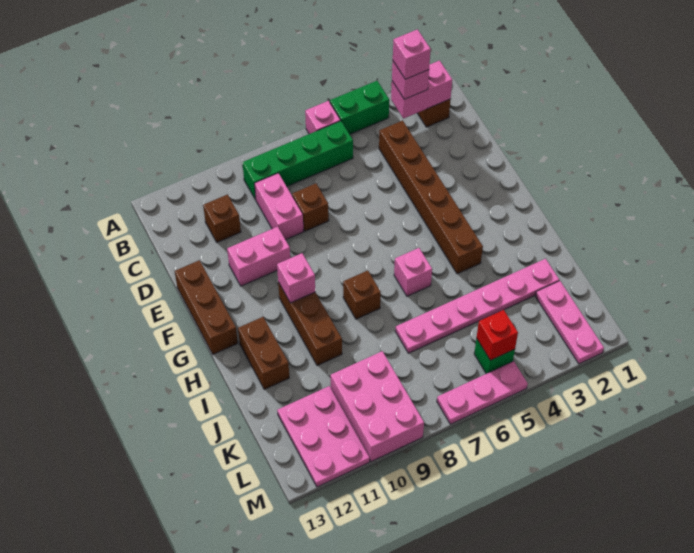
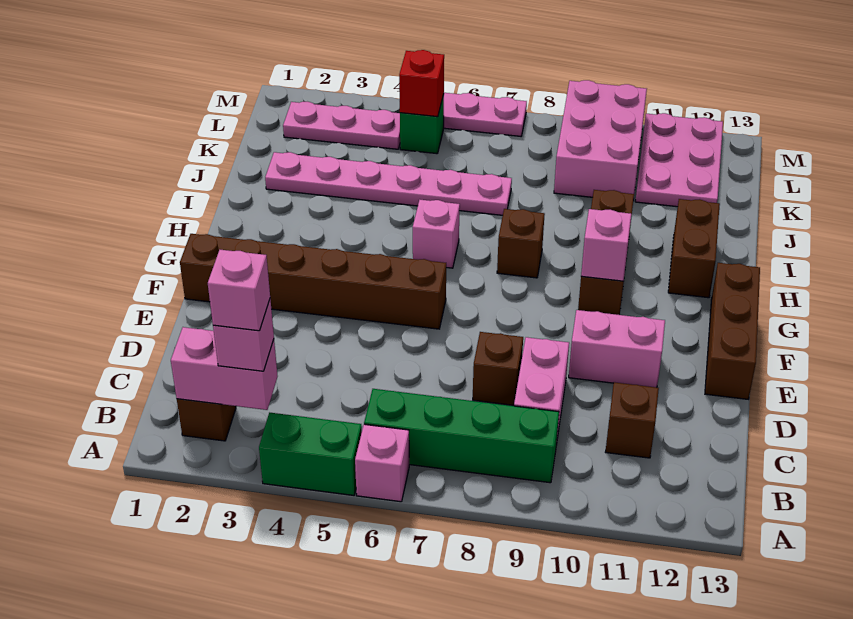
brown 1x6 brick [379,121,483,274] -> brown 1x6 brick turned to [180,234,446,329]
pink 1x3 plate [536,281,604,364] -> pink 1x3 plate turned to [283,102,400,149]

